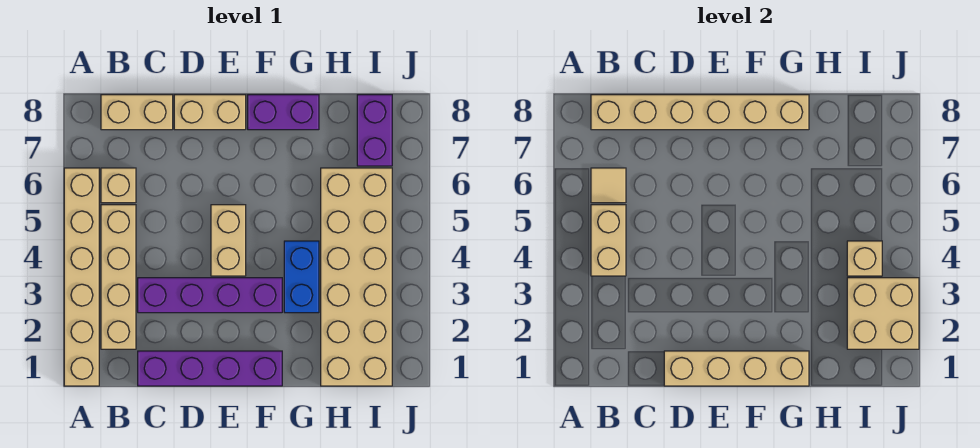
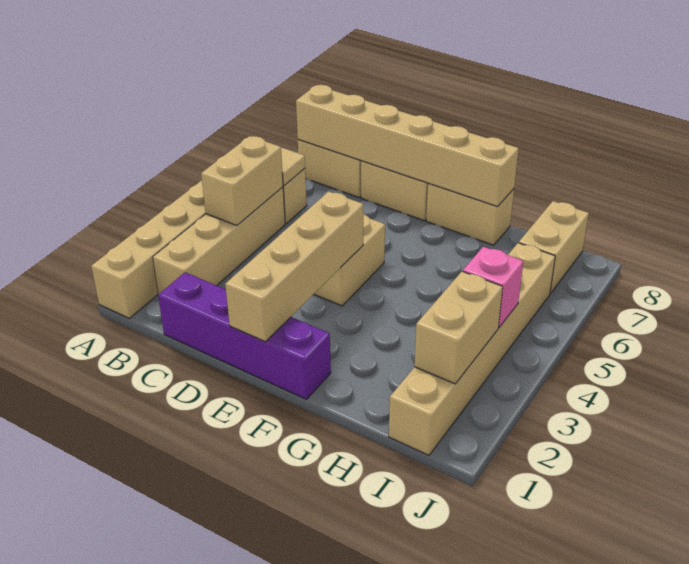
purple 1x4 brick [138,278,282,313] -> none
tan 1x4 brick [664,351,809,386] -> tan 1x4 brick turned to [225,191,363,342]
purple 1x2 brick [248,95,319,130] -> tan 1x2 brick [426,184,514,245]
blue 1x2 brick [284,241,319,313] -> none
tan 2x6 brick [321,168,392,386] -> tan 1x6 brick [389,243,555,455]
tan 2x2 brick [847,278,919,349] -> tan 1x2 brick [414,271,503,384]
tan 1x1 brick [847,241,882,276] -> pink 1x1 brick [463,247,523,328]
purple 1x2 brick [357,95,392,166] -> tan 1x2 brick [519,201,589,294]

